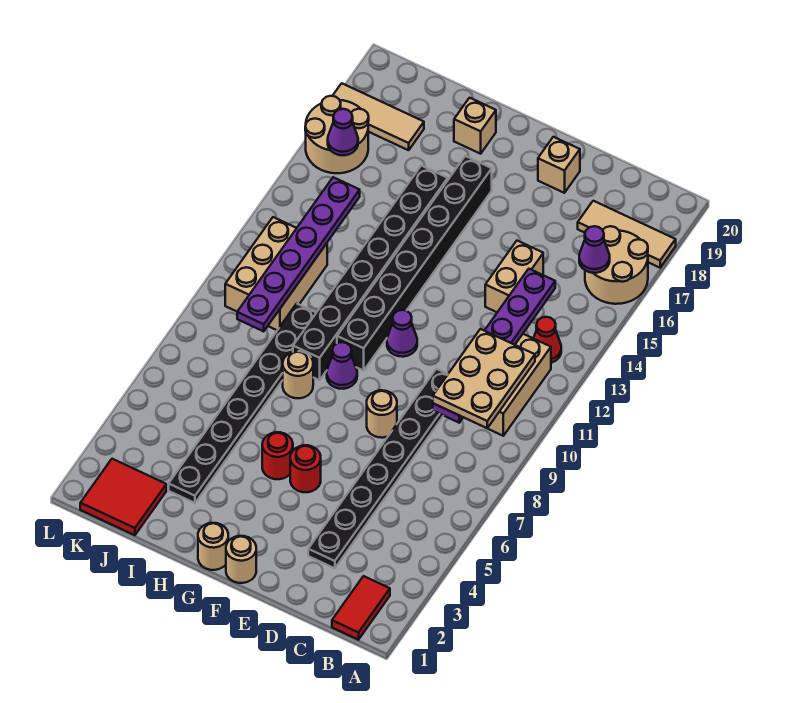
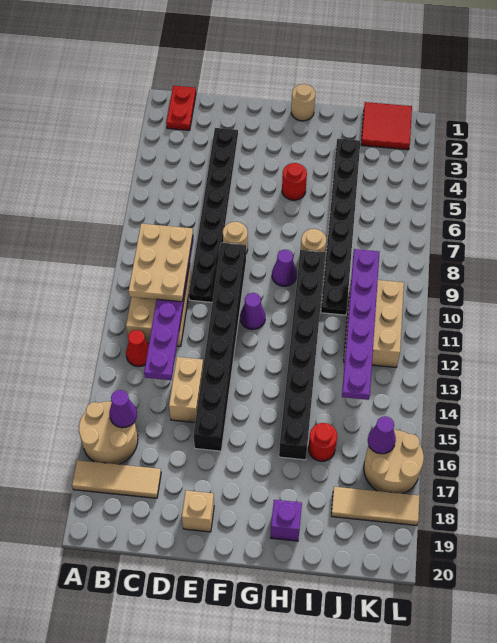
red 1x2 tile [332,576,390,640] -> red 1x2 plate [166,86,196,131]
tan 1x1 round brick [226,536,256,583] -> none
red 1x1 round brick [290,445,321,492] -> red 1x1 round brick moved to [308,423,337,461]
black 1x8 brick [337,156,492,371] -> black 1x8 brick moved to [193,243,246,451]
tan 1x1 brick [454,98,496,154] -> purple 1x1 brick [271,500,302,541]

